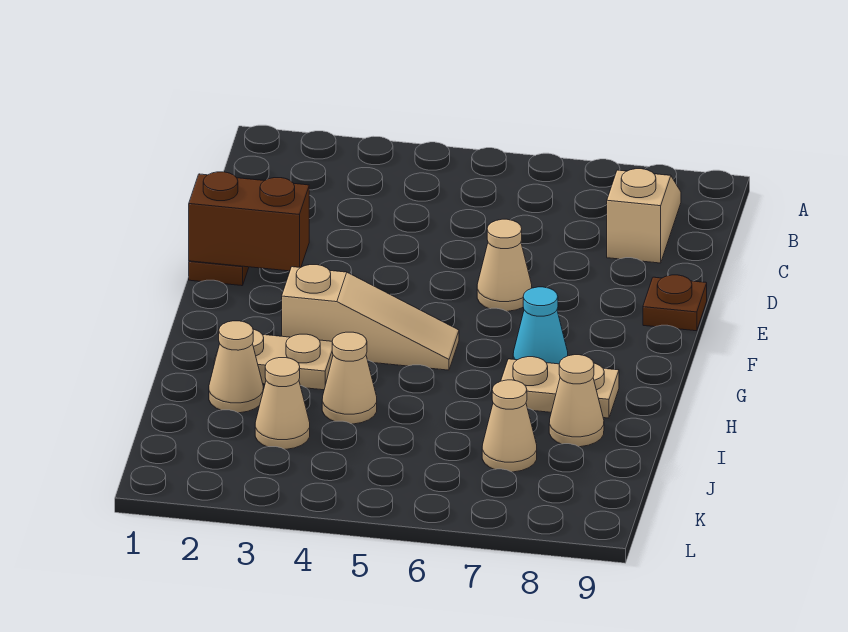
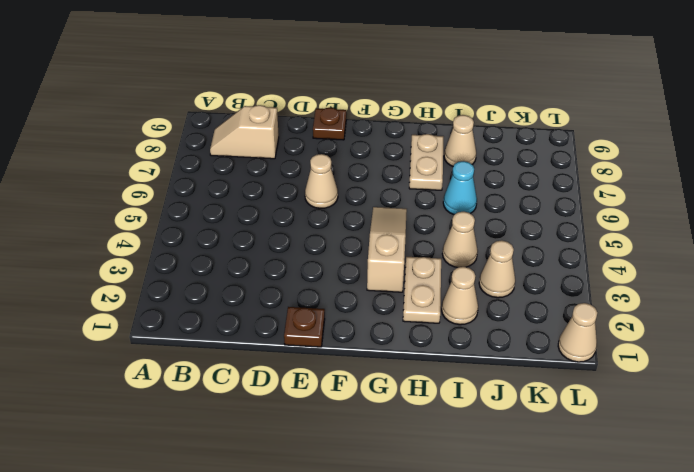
brown 1x2 brick [189,172,309,271] -> none
cyan 1x1 cone [513,287,568,364] -> cyan 1x1 cone moved to [443,161,477,215]
tan 1x1 cone [482,380,537,472] -> tan 1x1 cone moved to [558,303,597,362]

